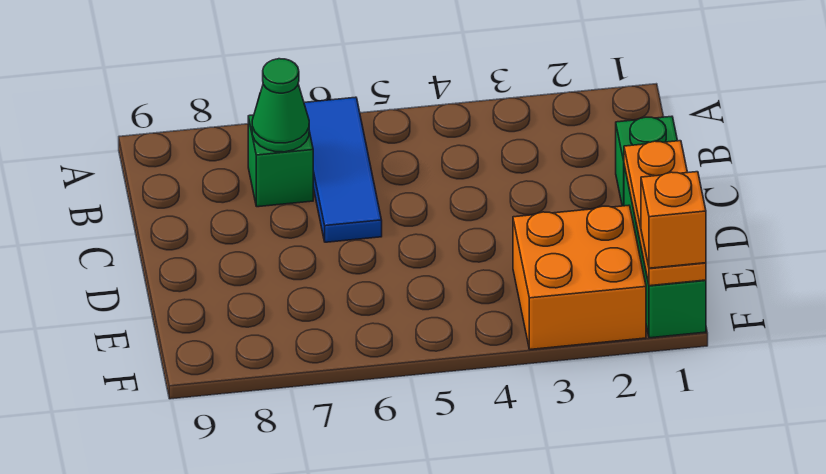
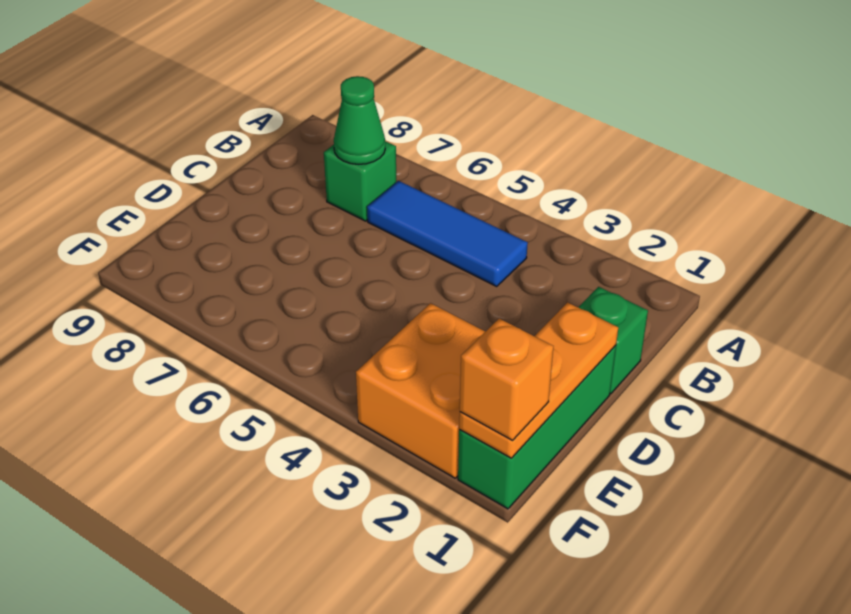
blue 1x3 tile [304,97,382,242] -> blue 1x3 tile turned to [367,181,528,286]

